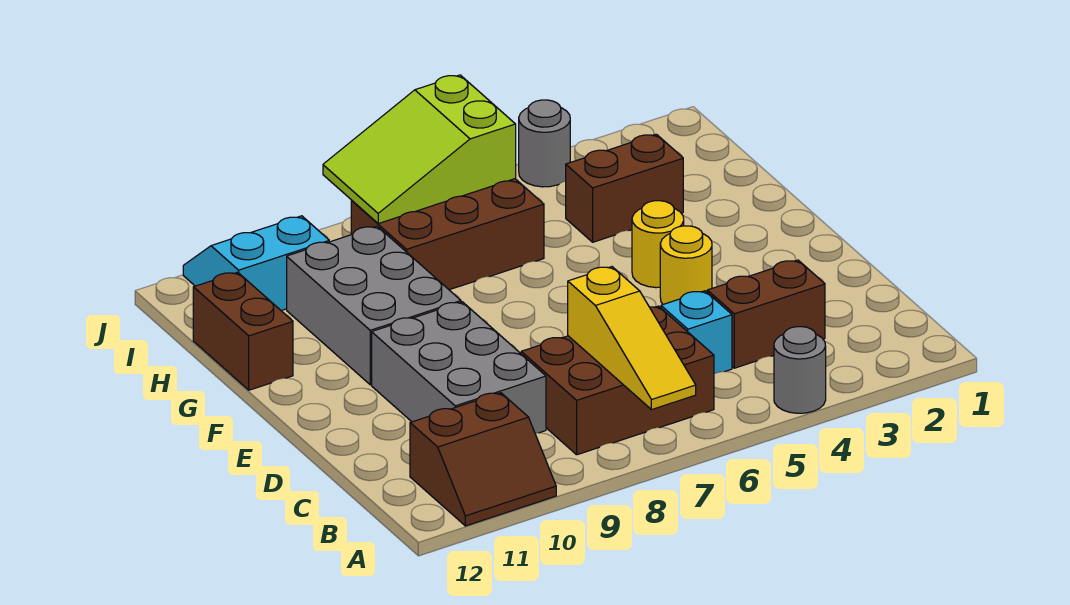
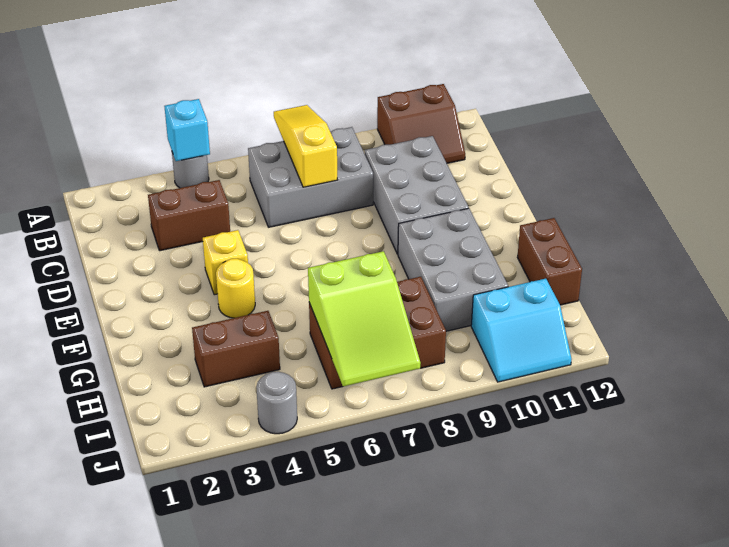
brown 2x2 slope [410,393,556,526] -> brown 2x2 slope turned to [377,84,465,163]
brown 2x3 brick [521,306,714,455] -> grey 2x3 brick [248,127,373,227]
cyan 1x1 brick [661,291,732,374] -> cyan 1x1 brick moved to [164,99,210,161]
yellow 1x1 round brick [660,226,712,304] -> yellow 1x1 brick [203,230,248,295]
lime 2x3 slope [323,75,516,223] -> lime 2x3 slope turned to [308,251,421,386]

